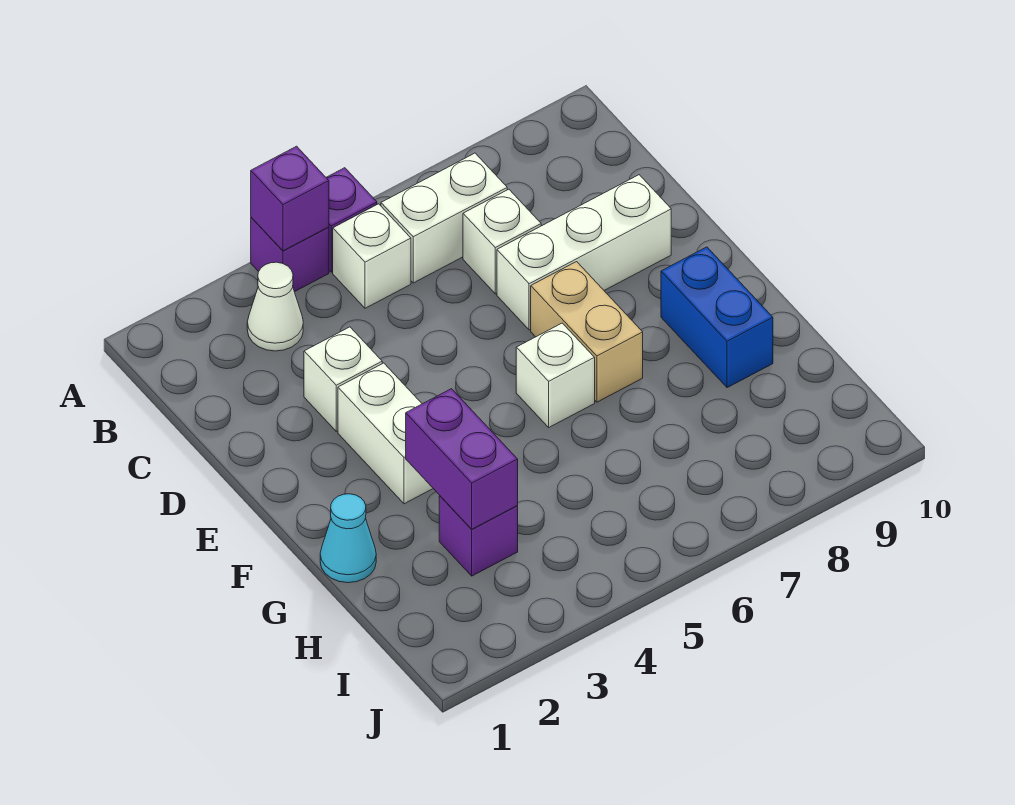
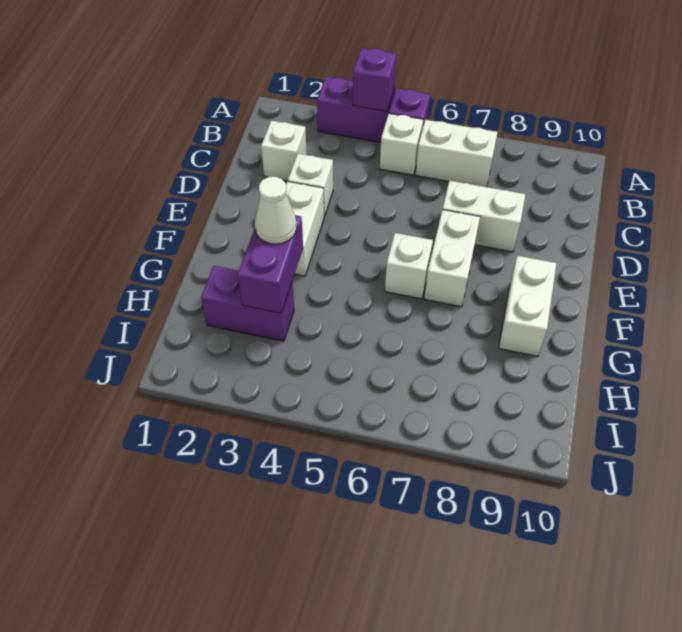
purple 1x1 brick [251,217,329,292] -> purple 1x2 brick [317,77,394,142]
white 1x1 cone [247,262,303,351] -> white 1x1 cone moved to [255,177,297,244]
white 1x1 brick [463,189,541,294] -> white 1x1 brick moved to [261,121,307,181]
white 1x3 brick [497,175,671,330] -> white 1x2 brick [442,181,526,252]
tan 1x2 brick [531,262,643,402] -> white 1x2 brick [424,210,480,307]
blue 1x2 brick [661,247,773,388] -> white 1x2 brick [499,256,557,356]
cyan 1x1 cone [320,494,376,583] -> none
purple 1x1 brick [439,496,518,576] -> purple 1x2 brick [201,266,294,341]

